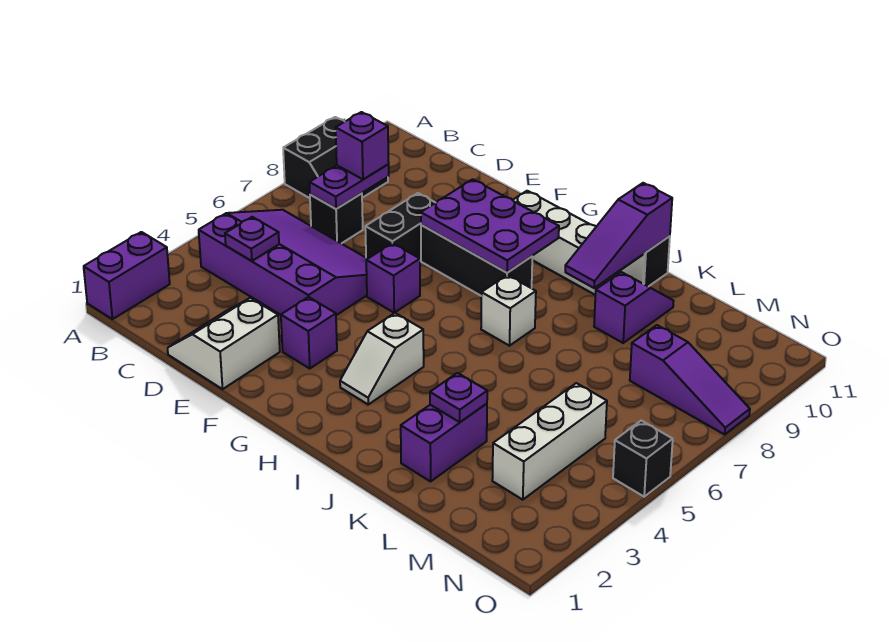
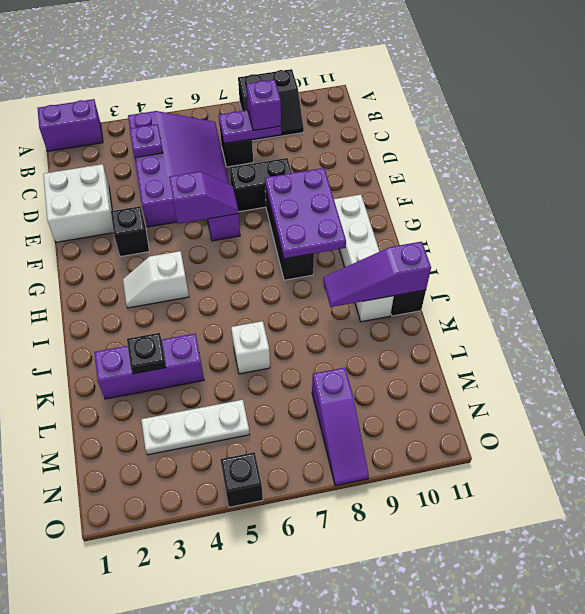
white 2x2 slope [168,298,280,389] -> white 2x2 brick [43,164,114,242]
purple 1x1 brick [281,297,337,368] -> black 1x1 brick [111,206,149,257]
white 1x1 brick [481,275,536,346] -> white 1x1 brick moved to [231,321,270,374]
purple 1x2 brick [401,404,487,481] -> purple 1x3 brick [94,334,204,399]
purple 1x1 plate [430,373,487,422] -> black 1x1 plate [127,333,166,374]
purple 1x2 slope [594,272,674,343] -> purple 1x2 slope moved to [169,172,239,224]
white 1x3 brick [492,383,607,500] -> white 1x3 plate [141,400,250,455]

